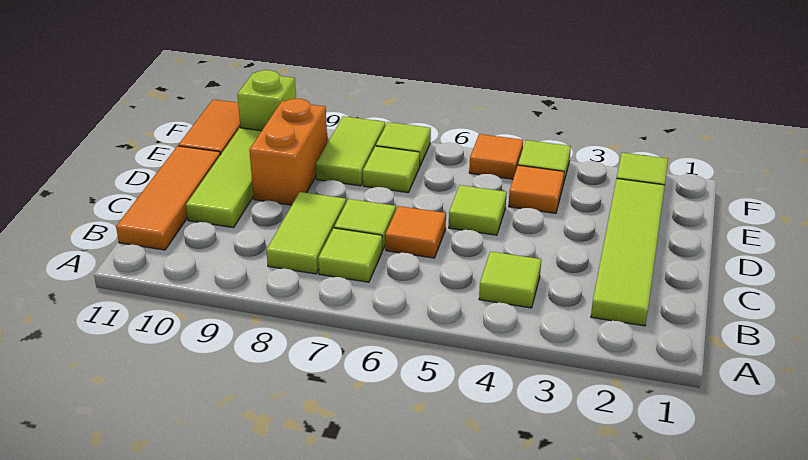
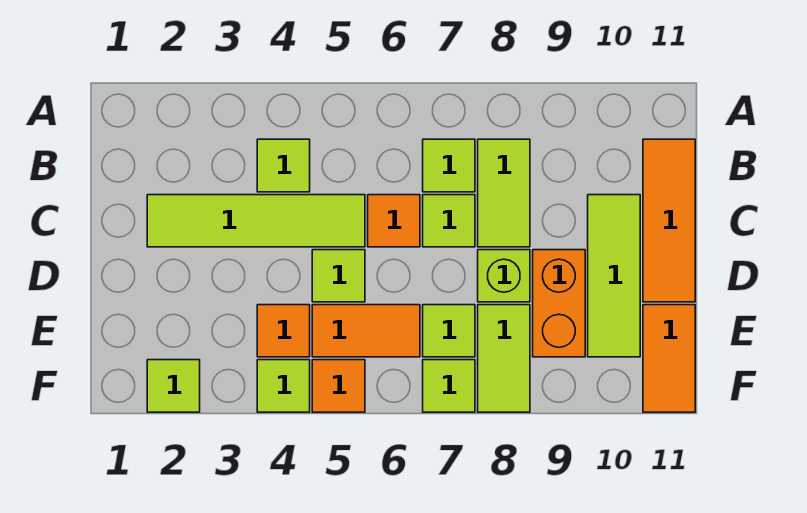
lime 1x4 tile [591,179,665,326] -> lime 1x4 tile turned to [147,195,365,247]
none -> orange 1x2 tile [312,305,420,357]
lime 1x1 brick [237,70,296,131] -> lime 1x1 brick moved to [478,250,530,302]

